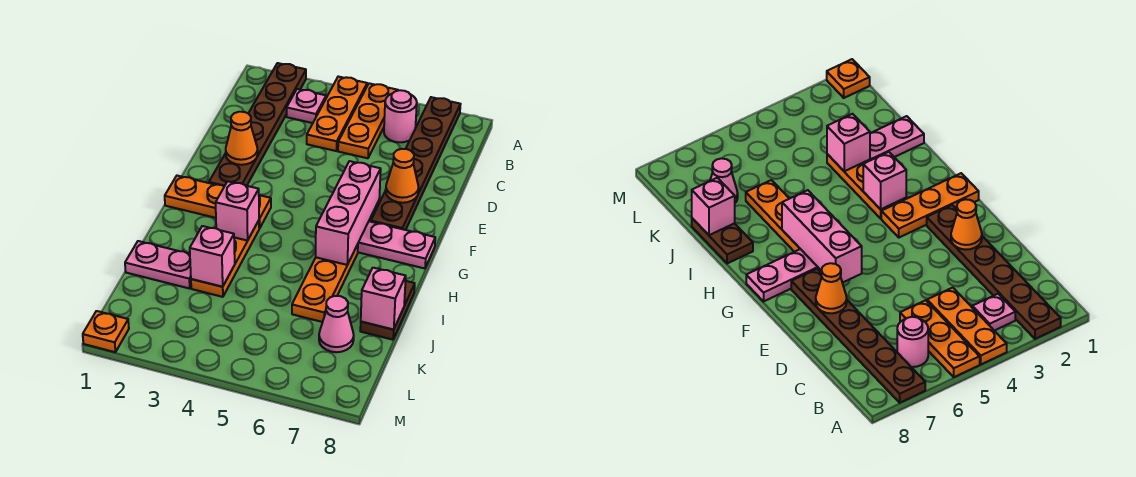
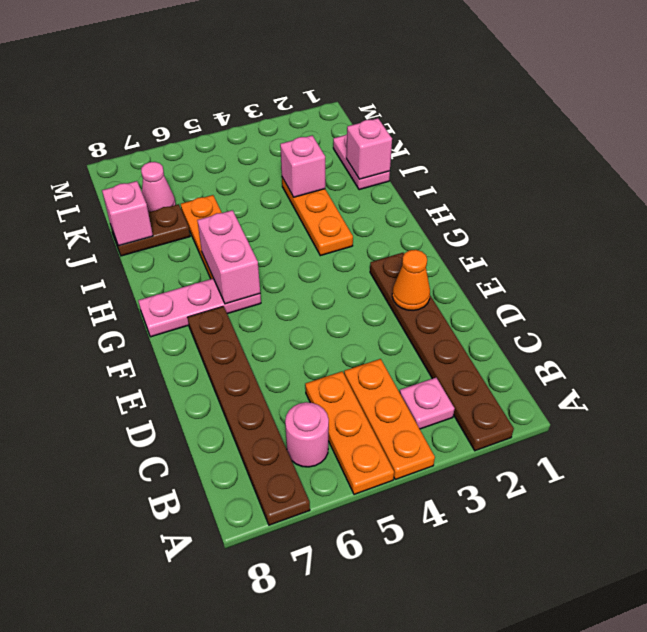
orange 1x1 cone [386,149,419,203] -> none
pink 1x3 brick [316,161,381,265] -> pink 1x2 brick [197,210,260,304]
orange 1x3 plate [165,176,271,228] -> none
pink 1x1 brick [216,181,259,241] -> pink 1x1 brick moved to [346,118,392,179]
brown 1x2 plate [360,281,415,340] -> brown 1x2 plate turned to [111,204,190,256]
pink 1x2 plate [125,241,191,288] -> pink 1x2 plate turned to [333,134,390,190]
orange 1x1 plate [83,311,129,352] -> none

